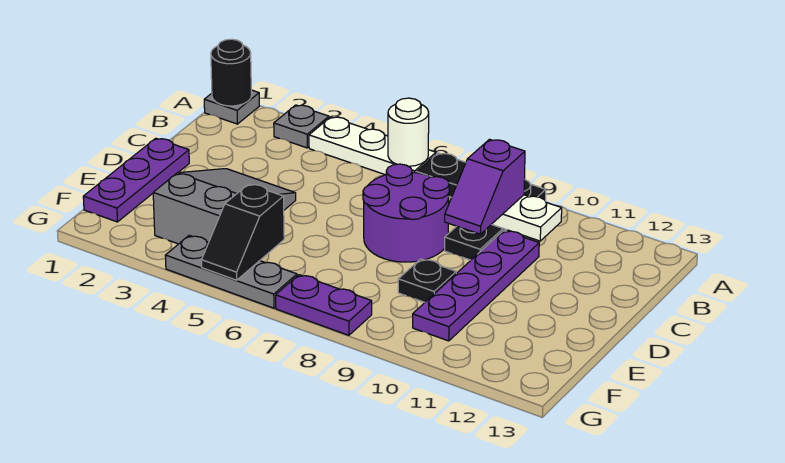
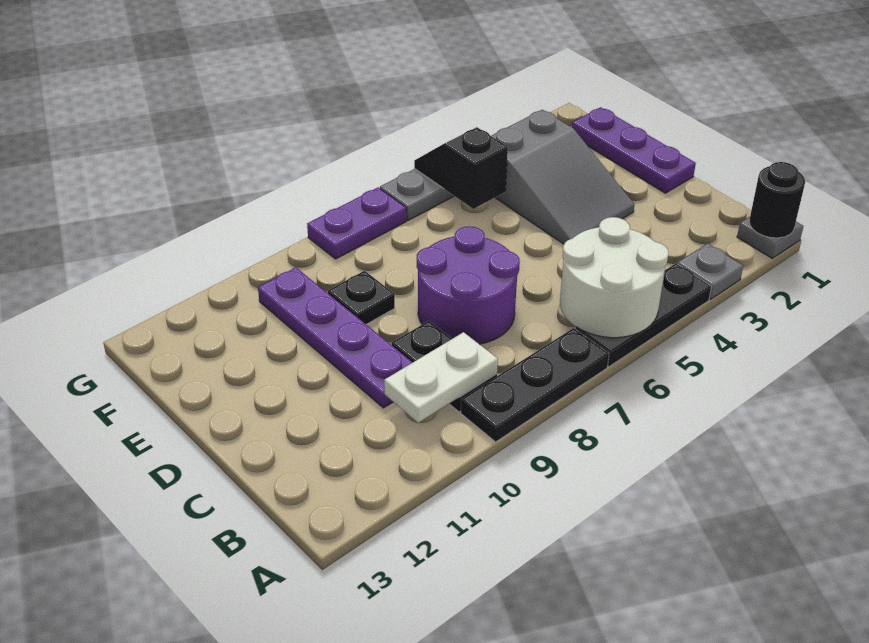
white 1x3 plate [309,117,436,175] -> black 1x3 plate [575,264,711,367]
white 1x1 round brick [388,98,429,166] -> white 2x2 round brick [560,217,669,338]
purple 1x2 slope [445,139,525,234] -> none

